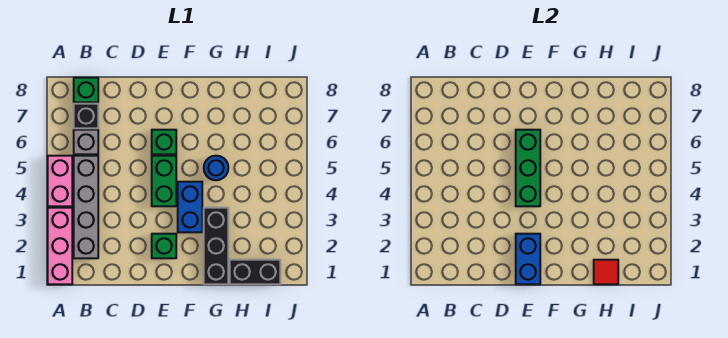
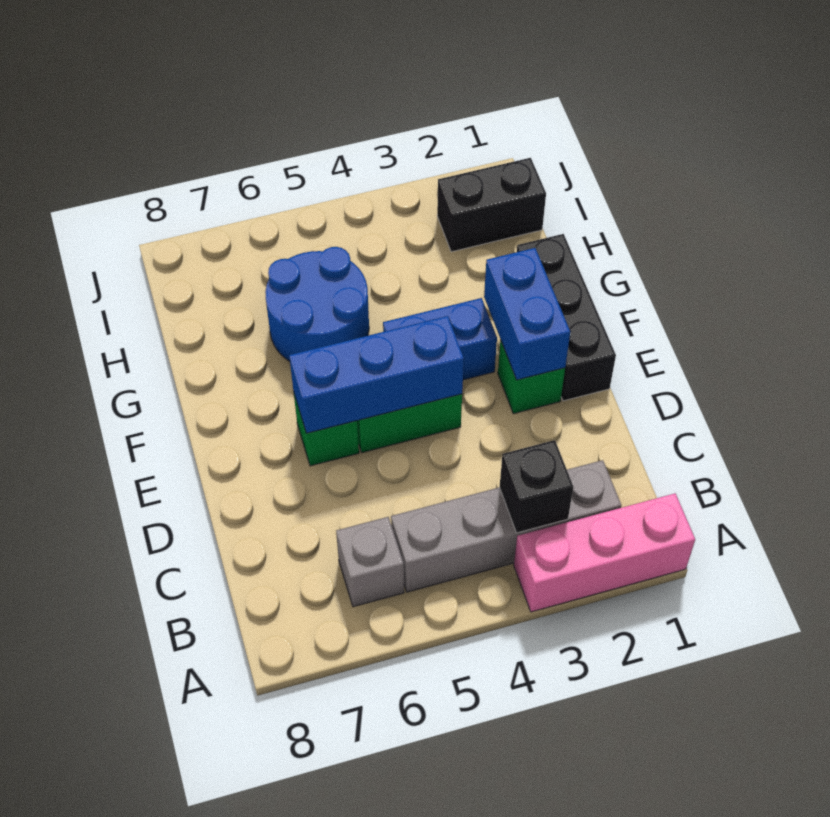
pink 1x2 brick [48,156,72,206] -> none
black 1x1 brick [74,104,98,128] -> black 1x1 brick moved to [499,440,573,533]
green 1x1 brick [74,78,98,102] -> none
blue 1x2 brick [516,234,540,284] -> blue 1x2 brick turned to [484,248,570,380]
green 1x3 brick [516,130,540,206] -> blue 1x3 brick [289,316,464,433]
black 1x3 brick [204,208,228,284] -> black 1x3 brick turned to [517,234,616,401]
blue 1x1 round brick [204,156,228,180] -> blue 2x2 round brick [265,247,369,361]
black 1x2 brick [230,260,280,284] -> black 1x2 brick turned to [437,158,546,252]
red 1x1 tile [594,260,618,284] -> none

